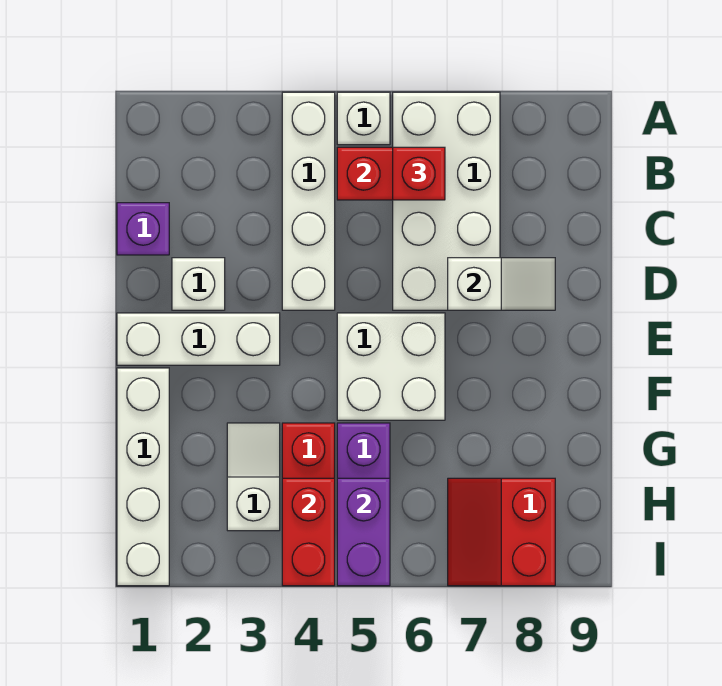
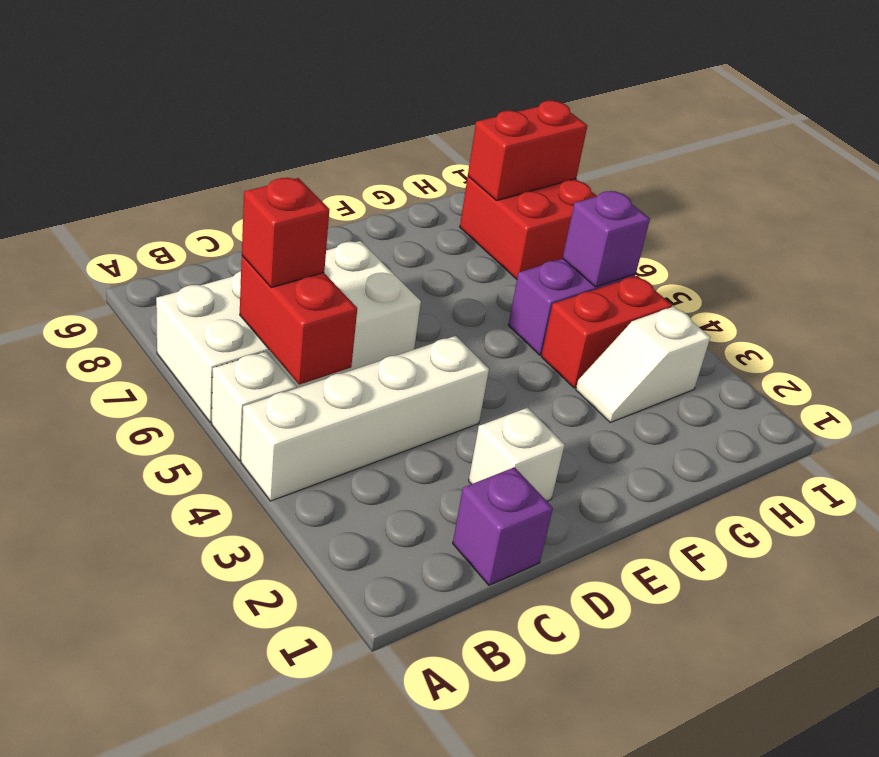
white 1x2 slope [448,258,555,310] -> none
white 1x3 brick [117,313,280,365] -> none
white 2x2 brick [337,313,445,420] -> none
white 1x4 brick [117,368,169,586] -> none
red 1x2 brick [282,478,335,586] -> red 1x2 brick moved to [468,101,587,201]
purple 1x2 brick [337,478,390,586] -> purple 1x1 brick [563,191,650,287]
red 2x2 slope [448,478,555,586] -> red 2x2 brick [460,176,597,279]

